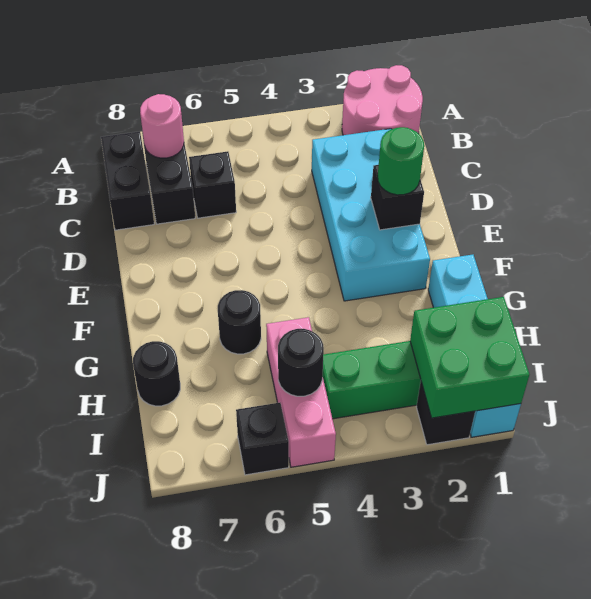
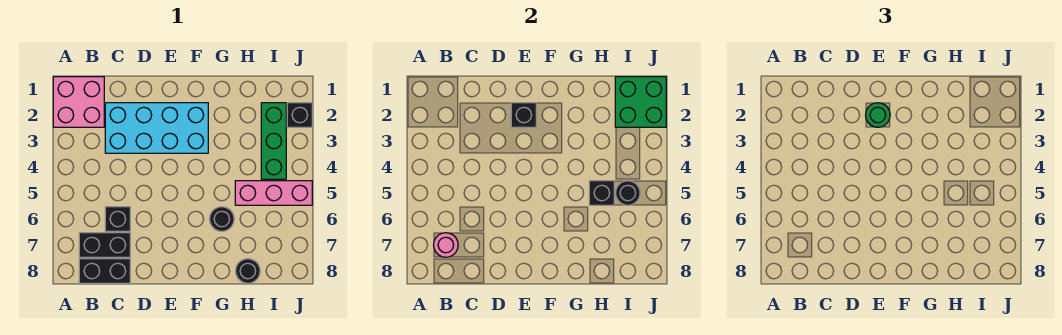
pink 2x2 round brick [342,65,423,135] -> pink 2x2 brick [53,77,104,127]
cyan 1x4 brick [428,255,521,437] -> none
black 1x1 brick [236,403,289,475] -> black 1x1 brick moved to [589,181,614,205]

